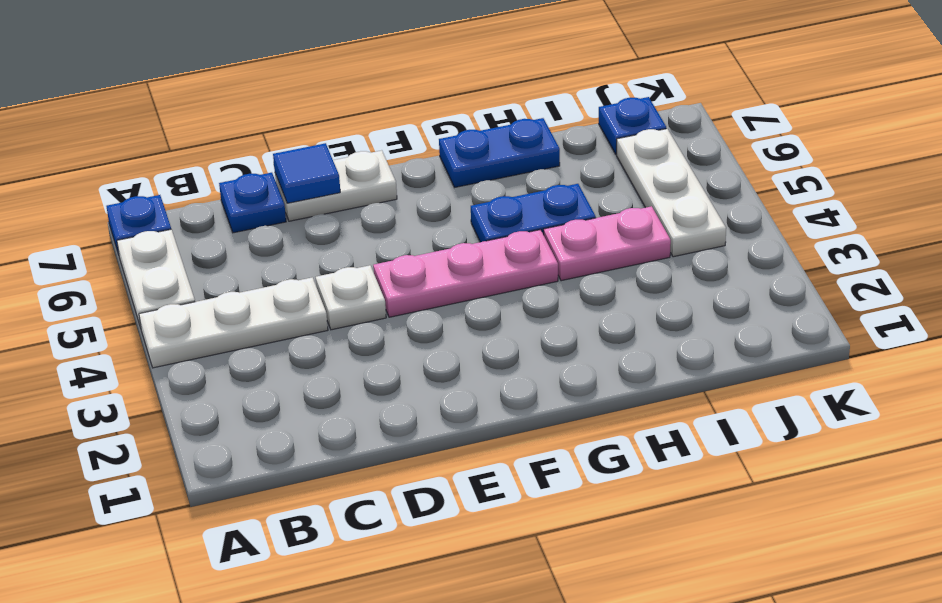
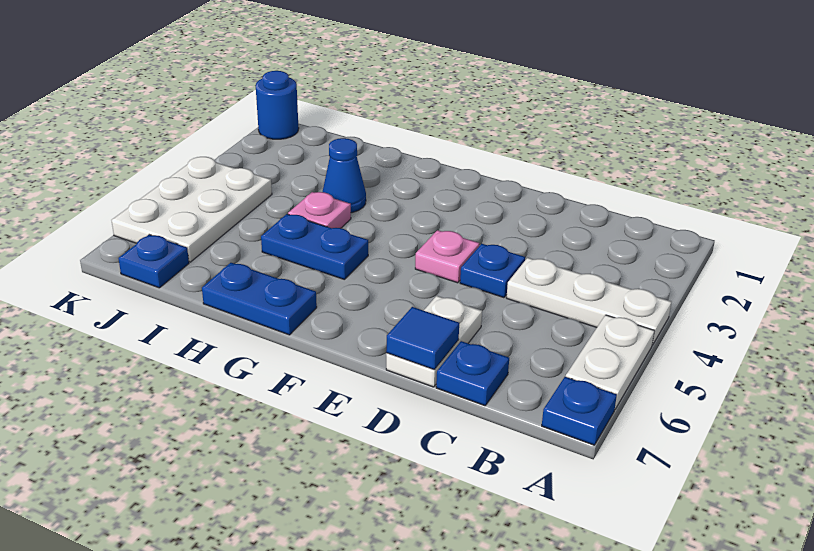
white 1x1 plate [316,265,386,330] -> blue 1x1 plate [460,244,525,298]
white 1x2 plate [275,150,397,221] -> white 1x2 plate turned to [386,296,482,387]
pink 1x3 plate [373,230,558,317] -> pink 1x1 plate [415,230,479,283]
none -> blue 1x1 cone [323,138,366,213]
pink 1x2 plate [544,206,671,281] -> pink 1x1 plate [288,192,351,228]
white 1x3 plate [617,129,726,257] -> white 2x3 plate [112,157,272,262]
none -> blue 1x1 round brick [256,71,299,139]

